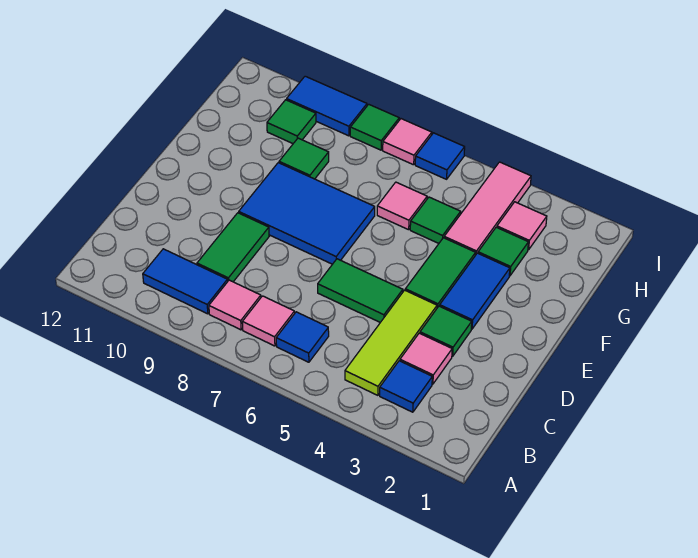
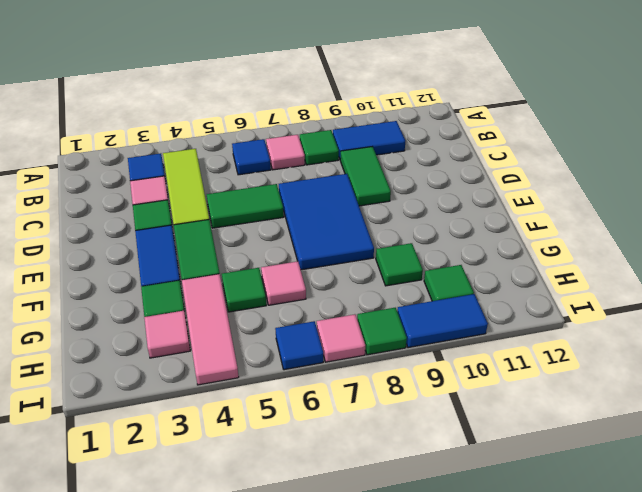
pink 1x1 tile [209,280,261,330] -> green 1x1 tile [300,130,339,165]
blue 2x3 tile [239,163,375,264] -> blue 2x3 tile turned to [279,174,374,270]

